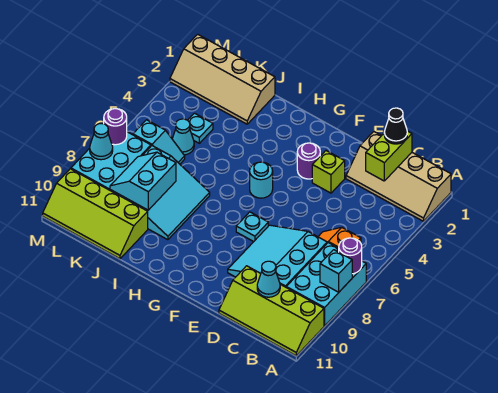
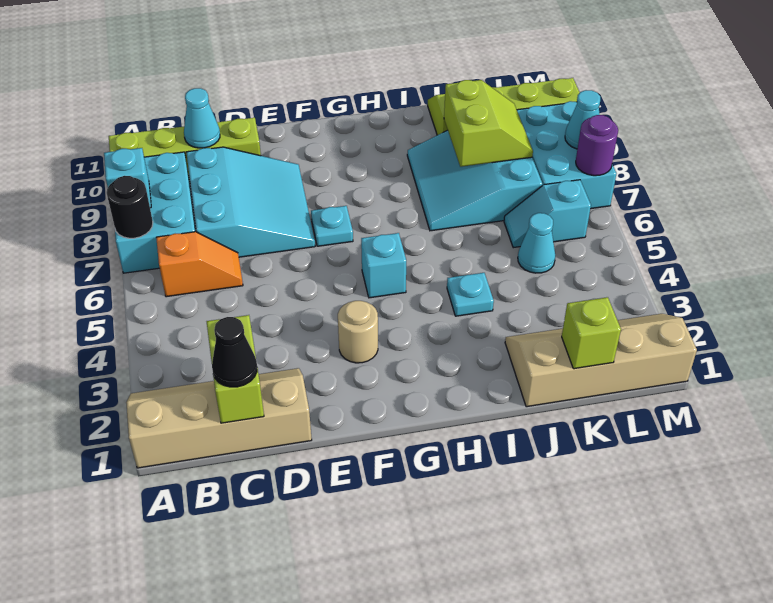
purple 1x1 round brick [339,238,362,274] -> black 1x1 round brick [107,176,153,238]
lime 1x1 brick [312,151,345,193] -> lime 1x1 brick moved to [562,297,621,369]
purple 1x1 round brick [297,143,320,179] -> tan 1x1 round brick [338,301,378,363]
cyan 1x1 round brick [250,162,273,198] -> cyan 1x1 brick [361,233,406,298]
cyan 2x2 slope [110,152,176,210] -> lime 2x2 slope [444,80,533,167]
cyan 1x1 plate [188,113,213,143] -> cyan 1x1 plate moved to [447,273,494,316]

